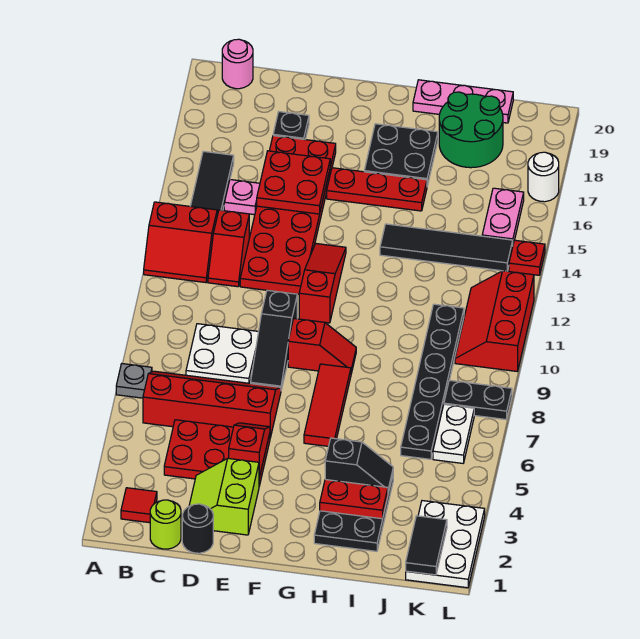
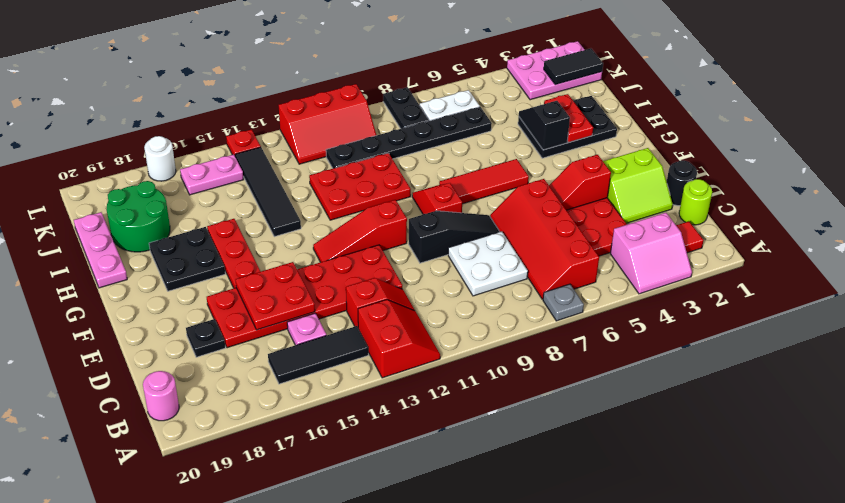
none -> pink 2x2 slope [610,213,692,294]
none -> red 2x3 plate [309,153,411,220]
white 2x3 plate [406,501,485,588] -> pink 2x3 plate [507,41,602,100]

